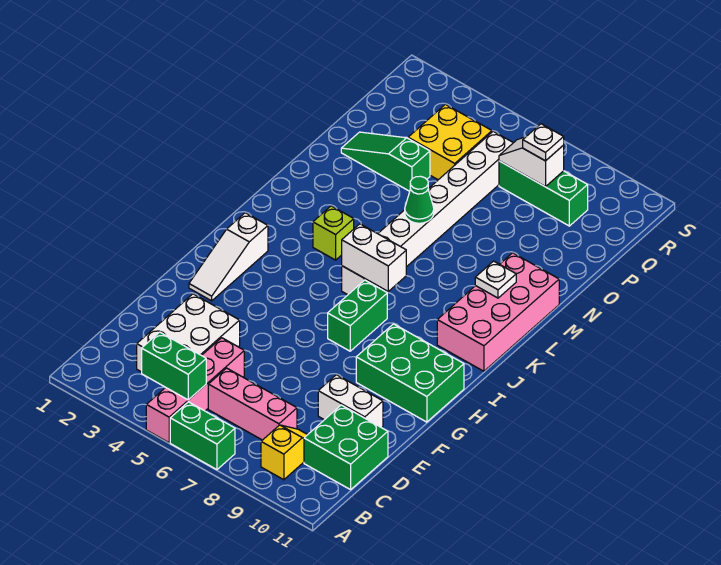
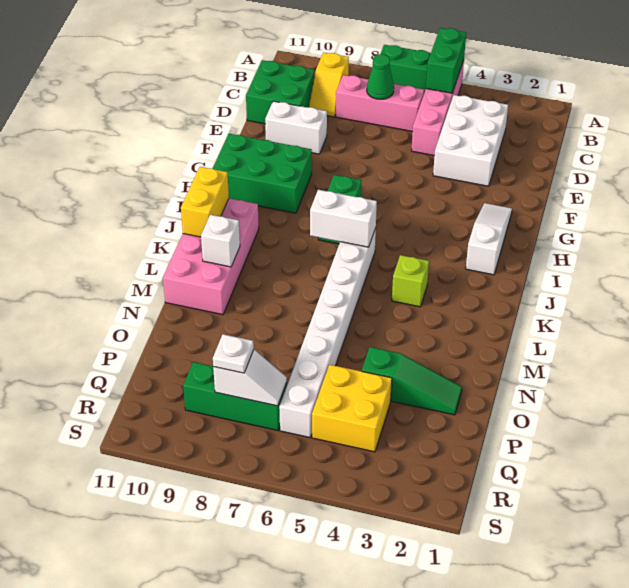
green 1x2 brick [142,332,206,400] -> green 1x2 brick turned to [426,28,466,93]
none -> yellow 1x2 brick [181,167,229,237]
white 1x1 plate [475,261,516,298] -> white 1x1 brick [201,215,240,267]
green 1x1 cone [405,176,434,223] -> green 1x1 cone moved to [367,54,394,99]

